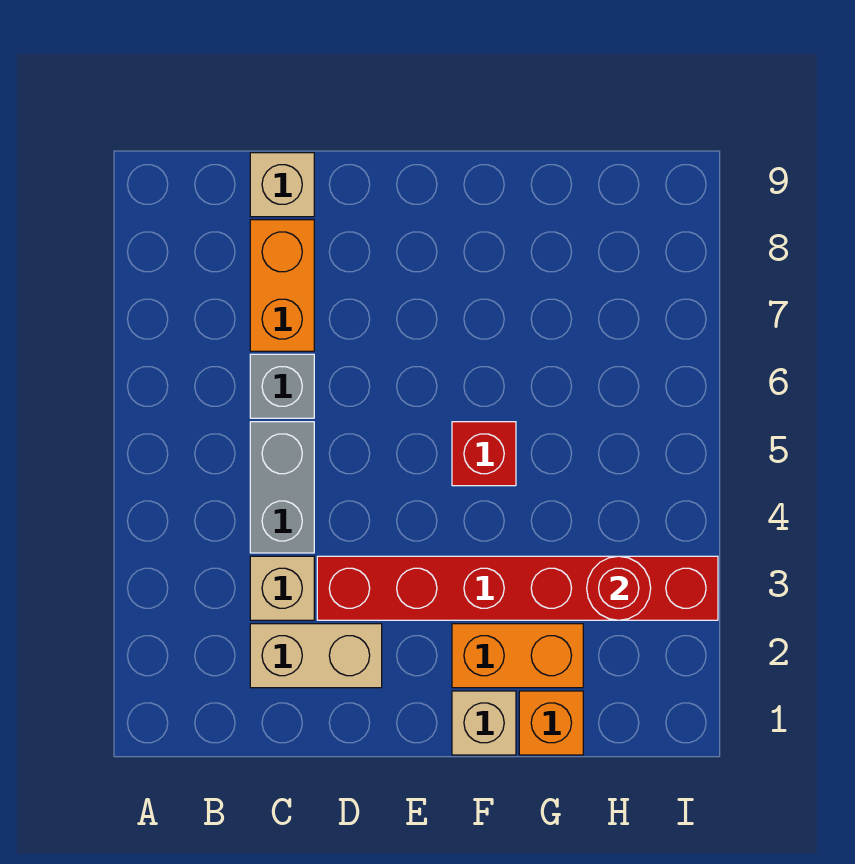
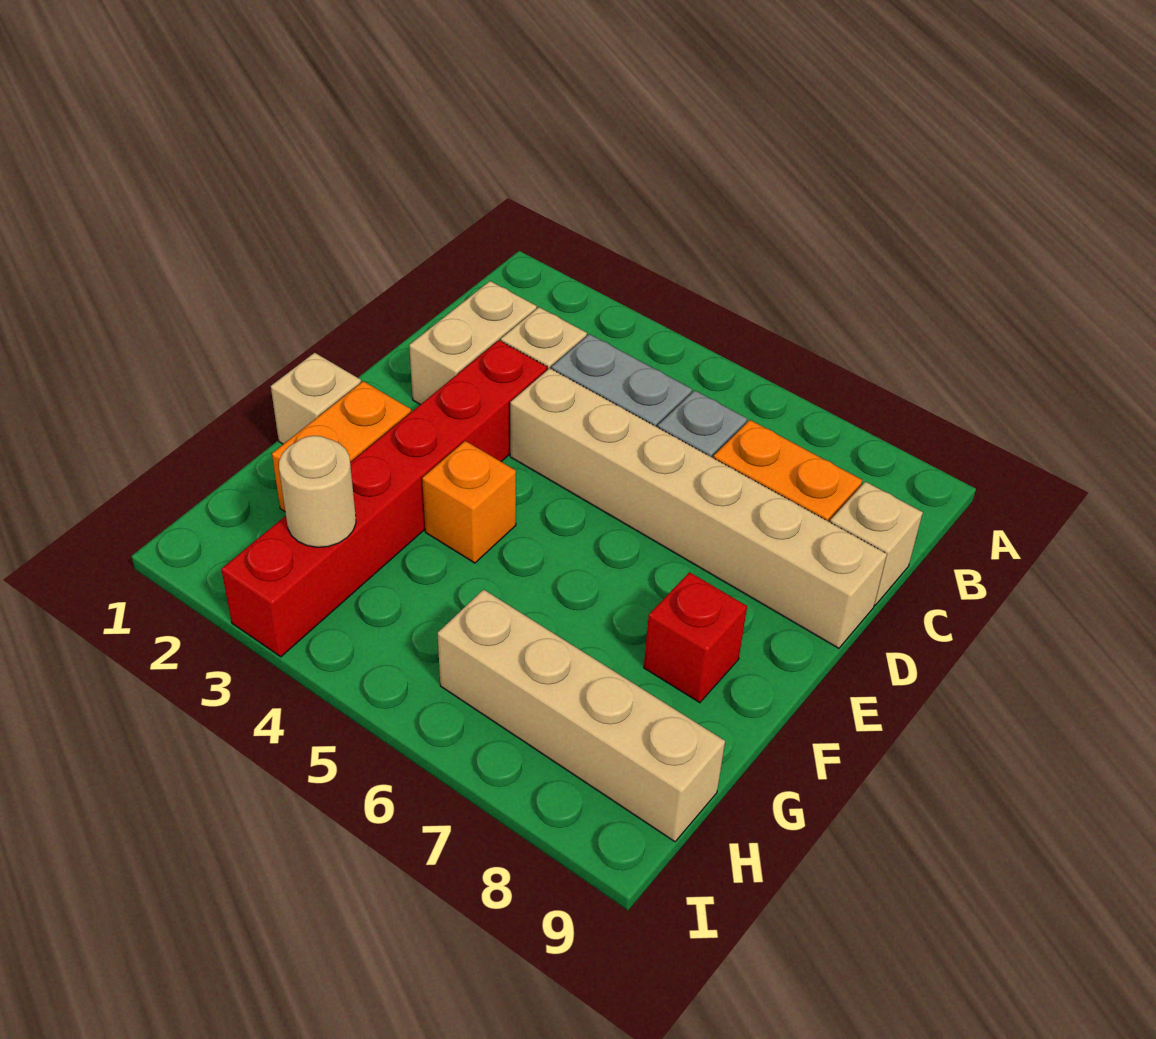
none -> tan 1x6 brick [510,368,887,648]
red 1x1 brick [452,422,516,486] -> red 1x1 brick moved to [644,572,747,703]
orange 1x1 brick [519,691,583,755] -> orange 1x1 brick moved to [422,441,516,563]
red 1x1 round brick [587,556,651,620] -> tan 1x1 round brick [279,436,356,547]
none -> tan 1x4 brick [438,590,725,842]

